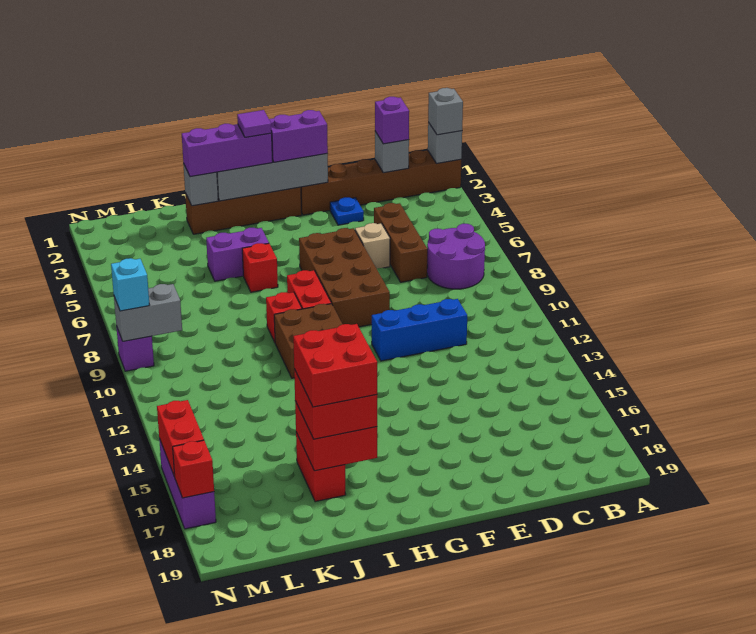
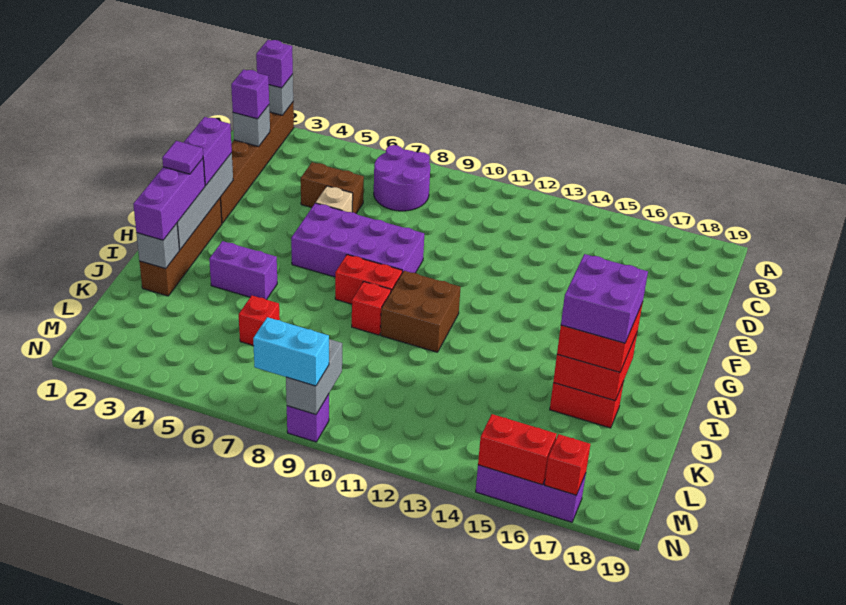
grey 1x1 brick [428,88,463,135] -> purple 1x1 brick [256,40,293,88]
brown 1x3 brick [374,203,427,282] -> brown 1x2 brick [301,162,364,213]
blue 1x3 brick [372,299,467,361] -> none
blue 1x1 plate [330,197,364,225] -> none
brown 2x4 brick [299,228,390,327] -> purple 2x4 brick [291,203,424,277]
purple 1x2 brick [206,228,269,281] -> purple 1x2 brick turned to [209,241,277,300]
red 1x1 brick [242,243,278,292] -> red 1x1 brick moved to [239,296,280,345]
red 2x2 brick [293,324,377,407] -> purple 2x2 brick [561,254,648,343]
cyan 1x1 brick [111,258,149,311] -> cyan 1x2 brick [253,317,329,386]

